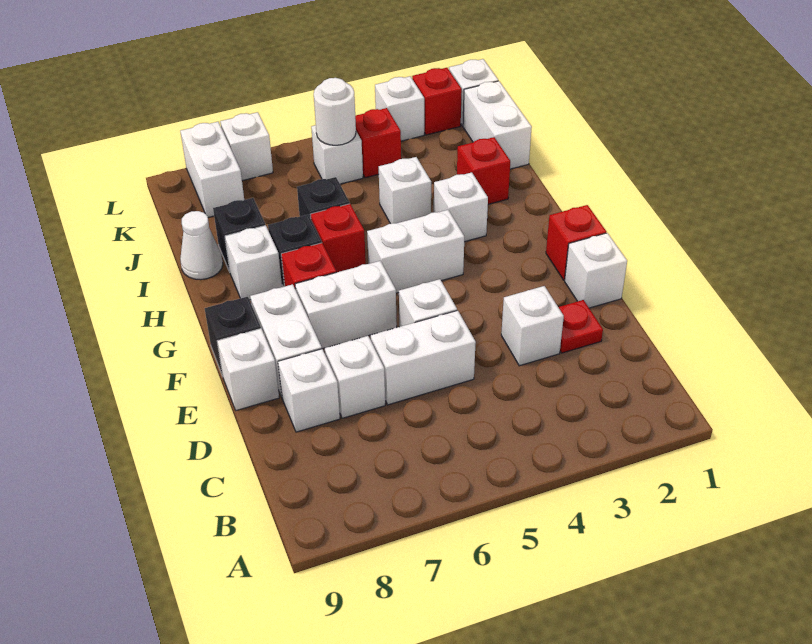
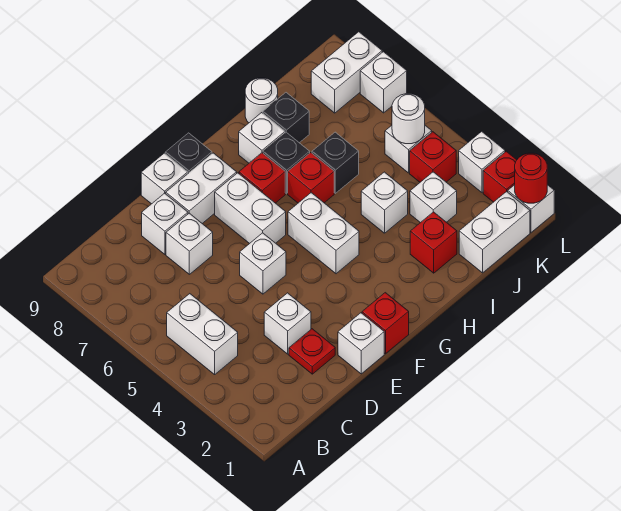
white 1x2 brick [371,310,476,405] -> white 1x2 brick moved to [167,294,238,374]
white 1x1 brick [434,172,488,242] -> white 1x1 brick moved to [410,172,457,223]
white 1x1 cone [180,211,223,280] -> white 1x1 round brick [245,78,278,123]
none -> red 1x1 round brick [515,153,547,203]

